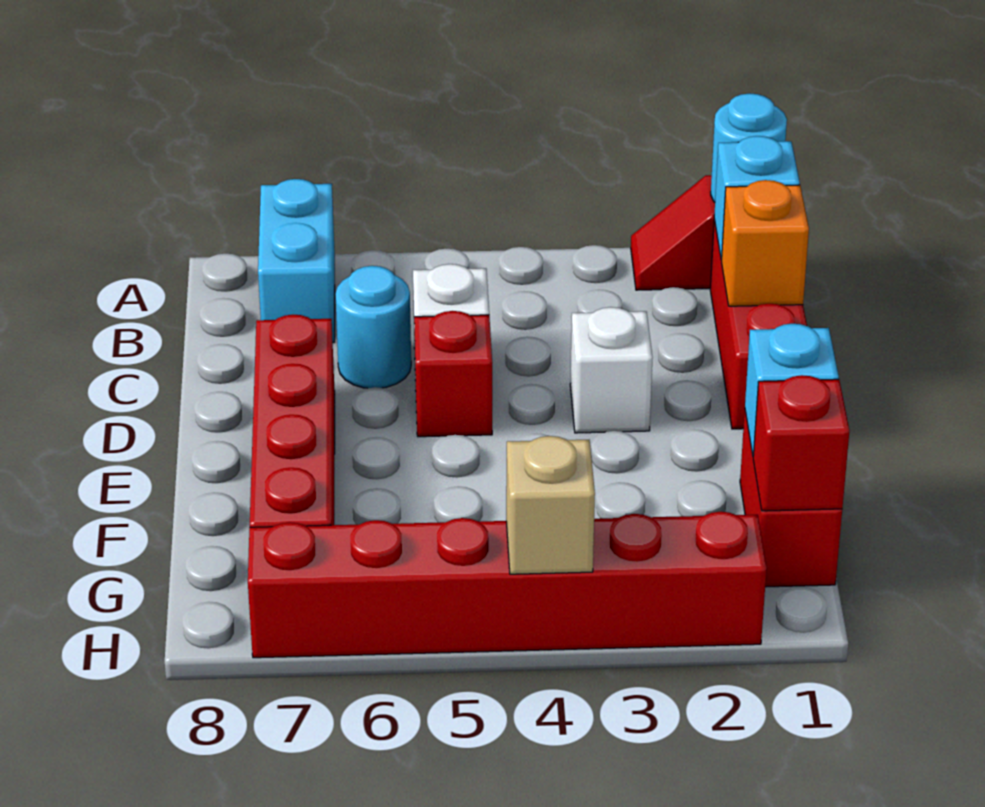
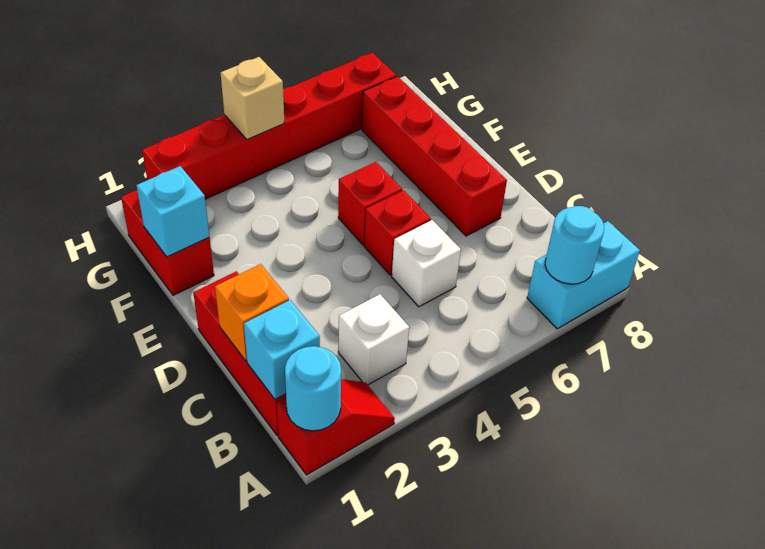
cyan 1x2 brick [258,179,335,343] -> cyan 1x2 brick turned to [527,221,640,329]
cyan 1x1 round brick [335,266,411,388] -> cyan 1x1 round brick moved to [545,206,604,284]
white 1x1 brick [570,307,653,433] -> white 1x1 brick moved to [338,294,409,385]
red 1x1 brick [753,375,849,511] -> red 1x1 brick moved to [338,162,402,245]

